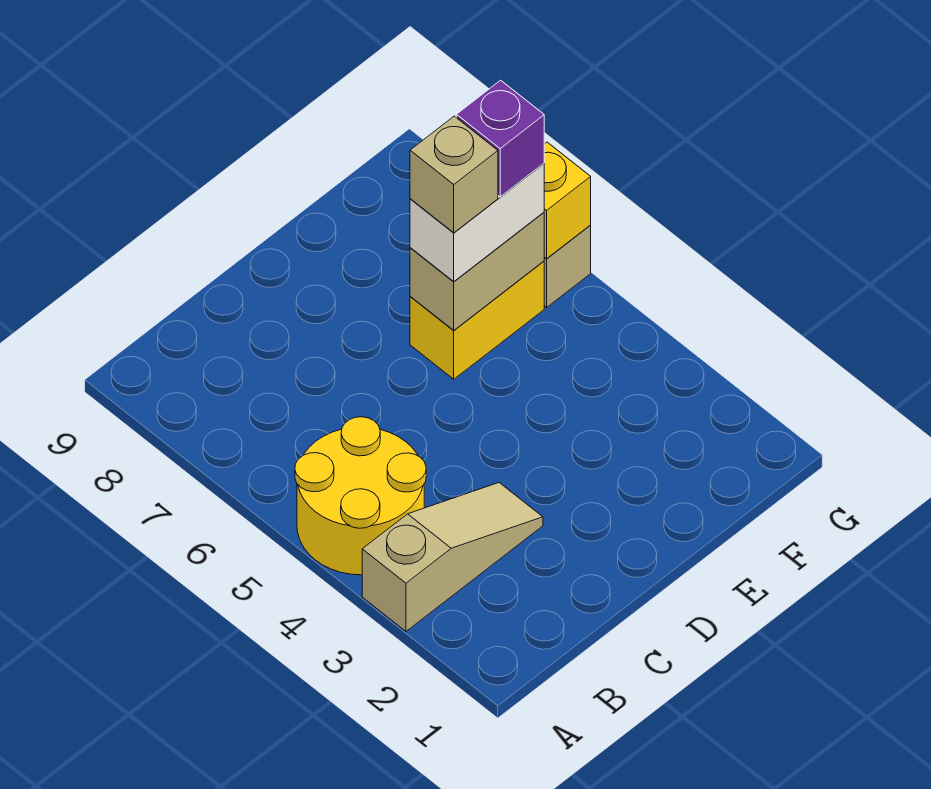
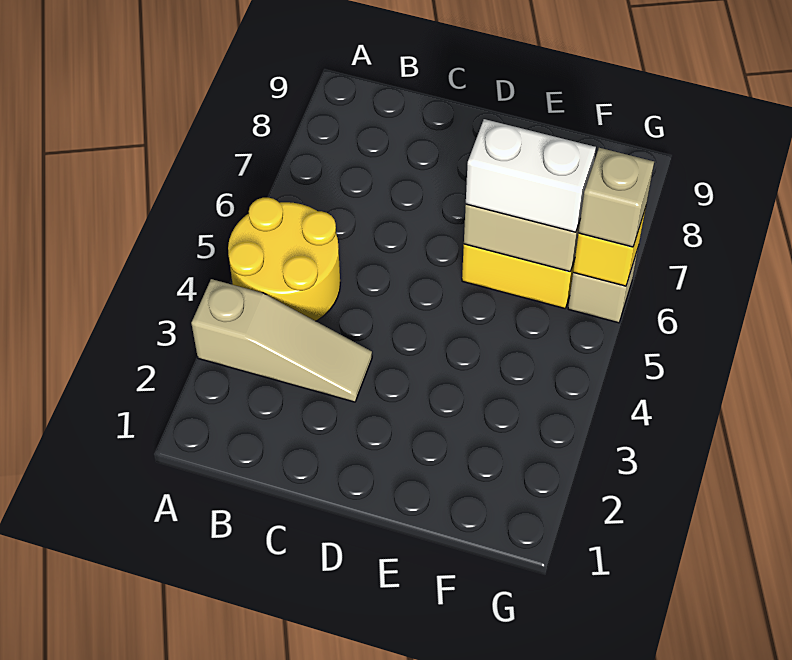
tan 1x1 brick [410,116,498,233] -> tan 1x1 brick moved to [579,148,654,247]
purple 1x1 brick [456,80,544,197] -> none

